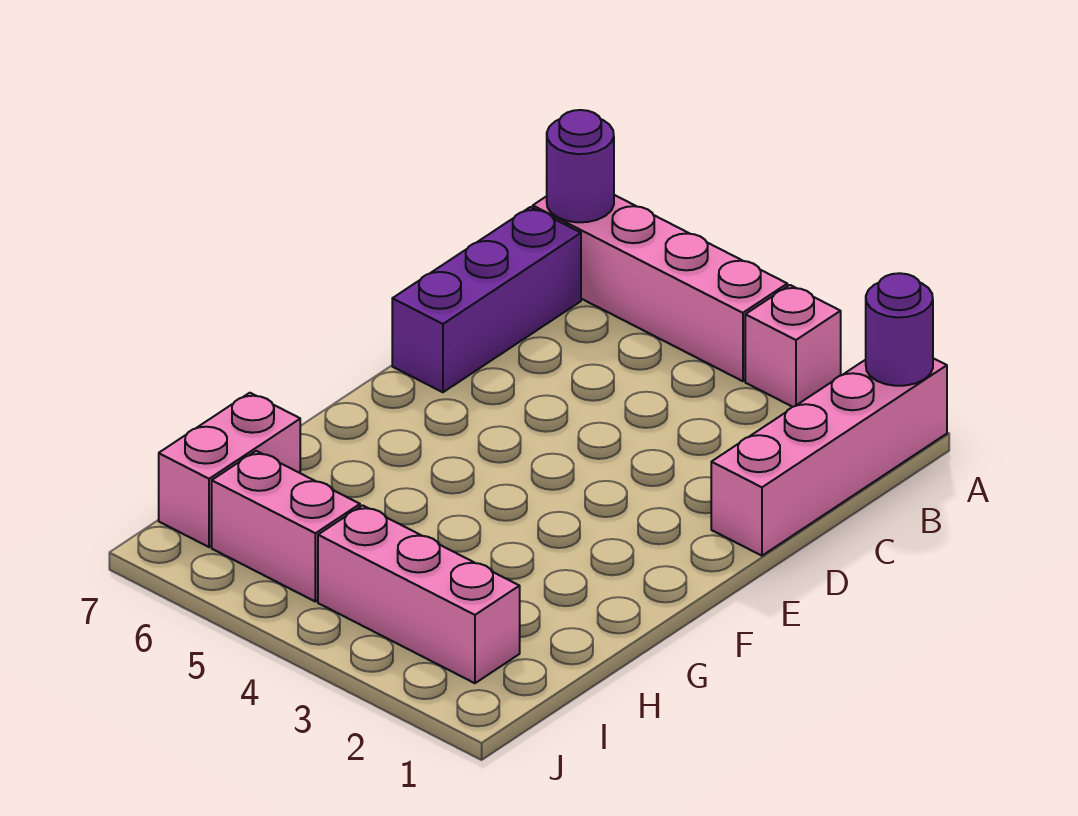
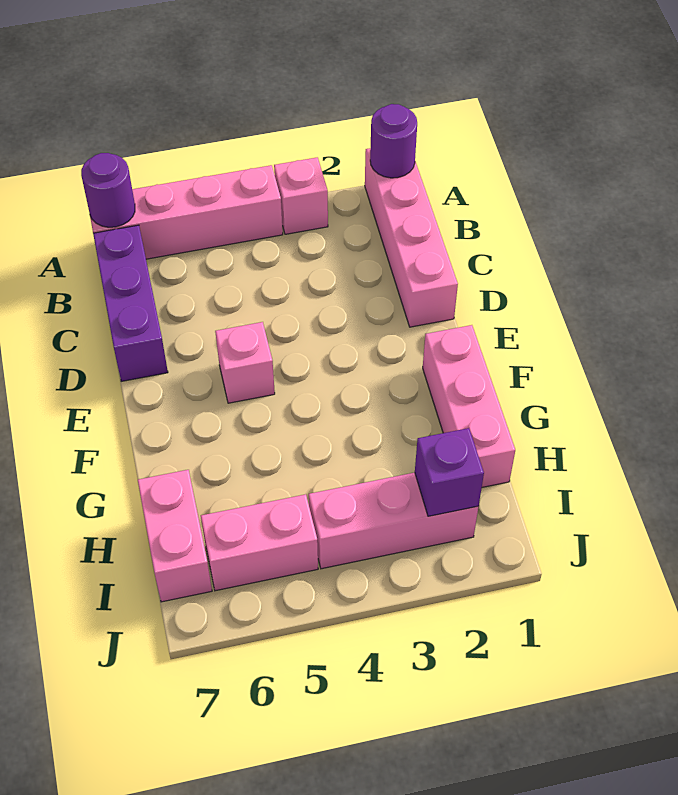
none -> pink 1x1 brick [215,322,275,403]
none -> pink 1x3 brick [423,325,515,487]
none -> purple 1x1 brick [415,428,484,516]

